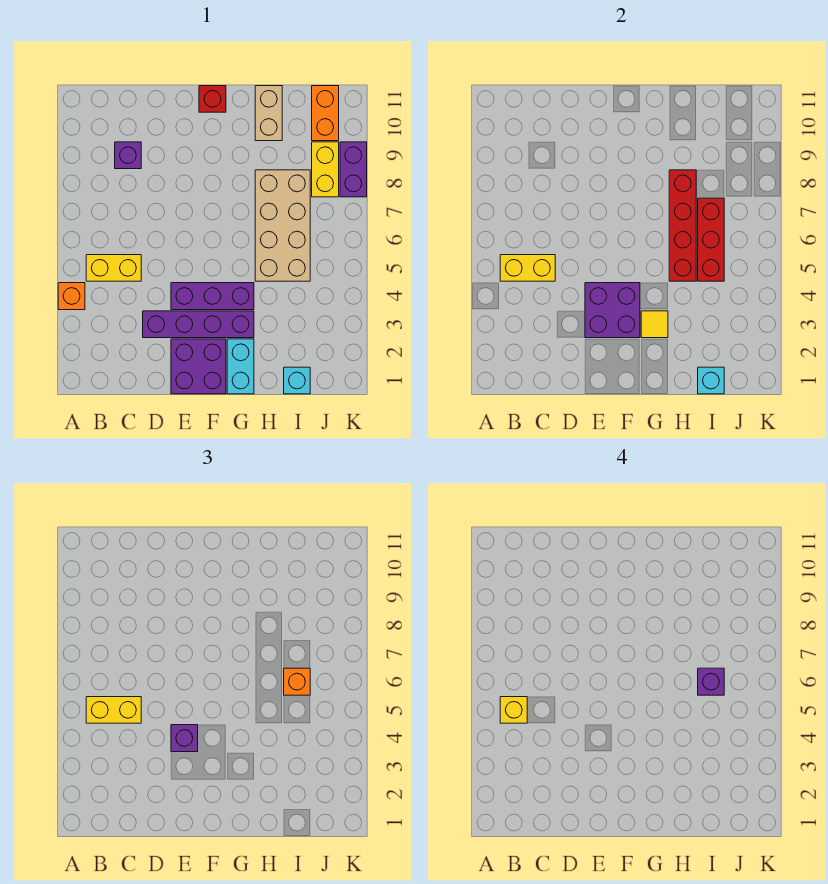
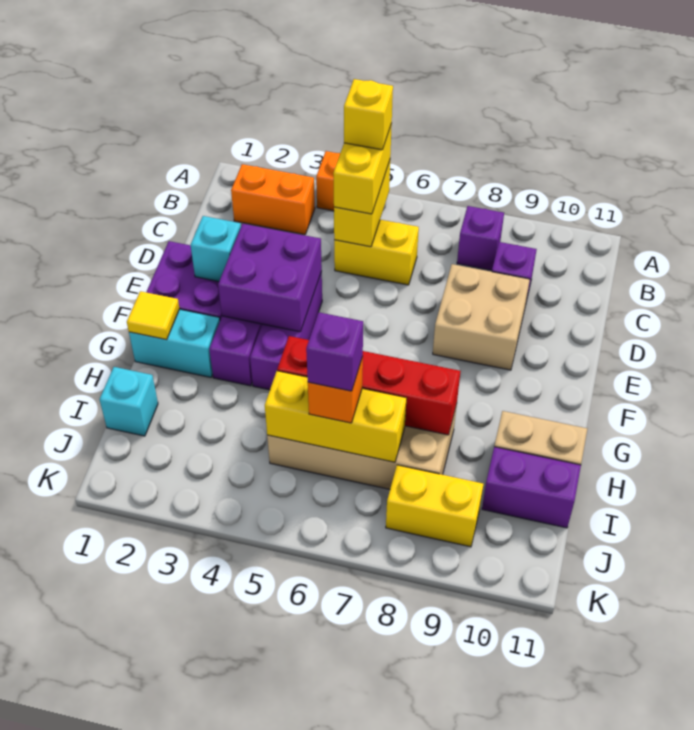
yellow 1x2 brick [86,255,141,281] -> yellow 1x2 brick turned to [334,220,419,285]
none -> tan 2x2 brick [433,264,530,370]
purple 1x1 brick [171,725,198,752] -> purple 1x1 brick moved to [457,206,504,270]
red 1x1 brick [199,86,226,112] -> none
yellow 1x1 tile [641,311,668,338] -> yellow 1x1 tile moved to [127,291,180,340]
cyan 1x1 brick [698,367,724,394] -> cyan 1x1 brick moved to [191,216,241,281]
red 1x3 brick [698,198,724,281] -> yellow 1x3 brick [265,371,407,462]
orange 1x2 brick [312,86,339,141] -> orange 1x2 brick moved to [231,164,315,235]
purple 1x2 brick [340,142,367,197] -> purple 1x2 brick moved to [482,447,581,528]

